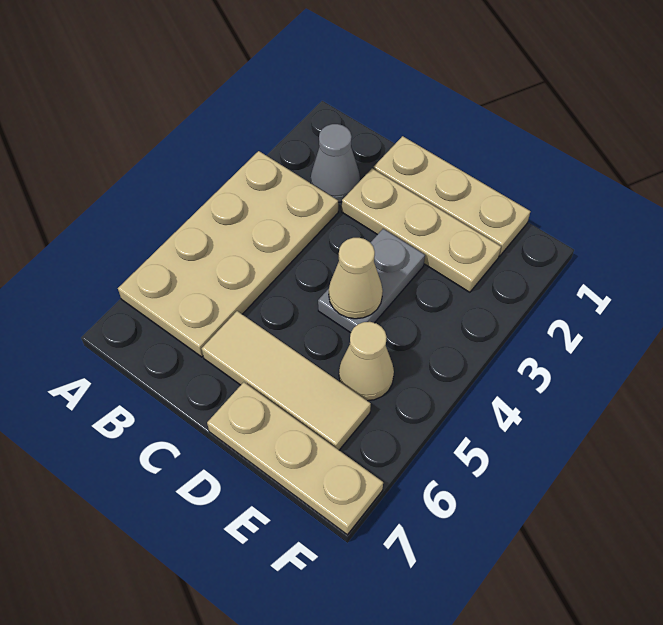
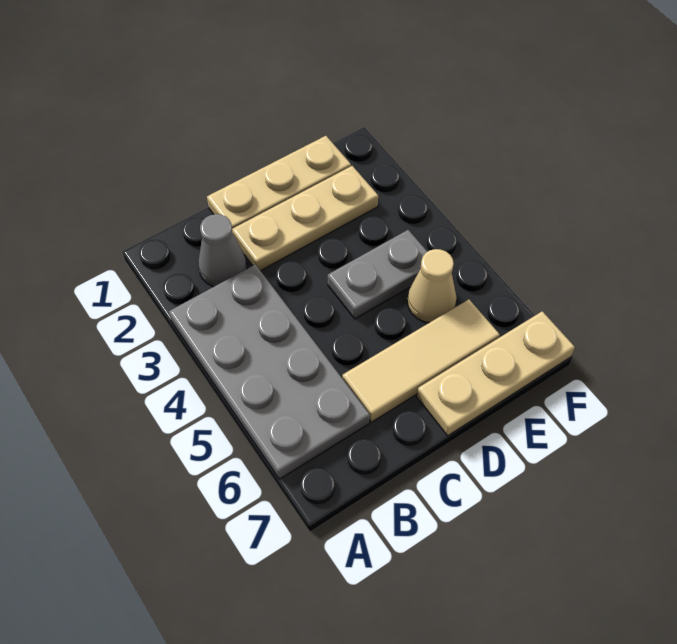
tan 2x4 plate [118,151,338,357] -> grey 2x4 plate [169,264,370,479]
grey 1x2 plate [318,229,425,333] -> grey 1x2 plate turned to [328,230,427,319]
tan 1x1 cone [329,238,383,319] -> none

